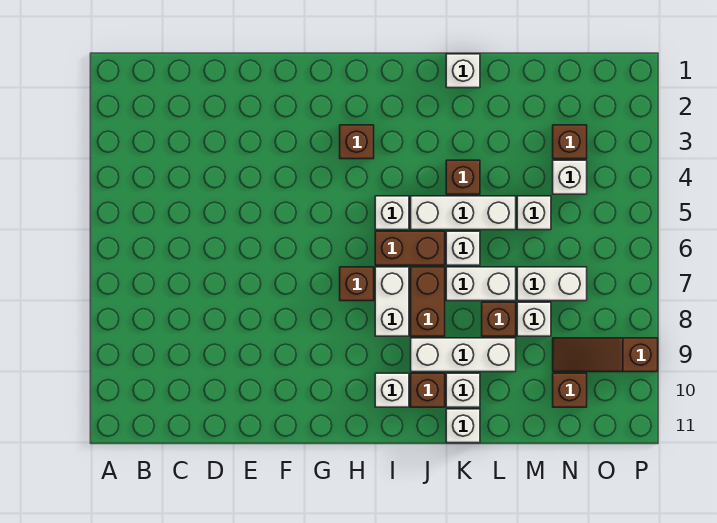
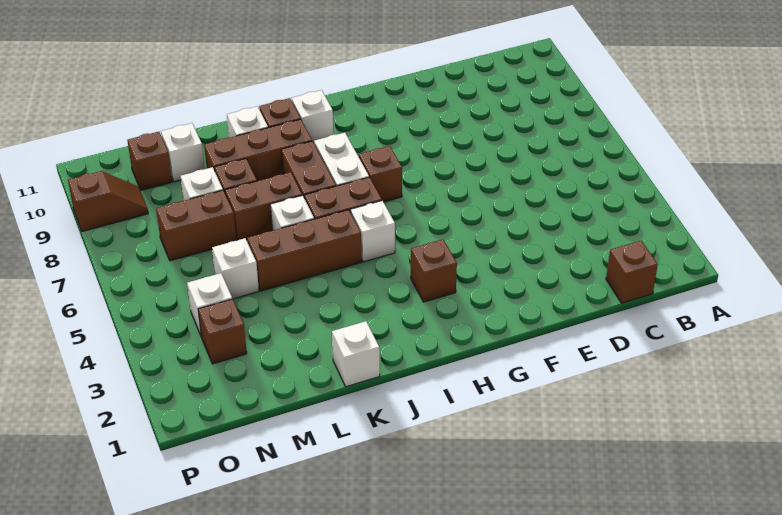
white 1x3 brick [411,196,516,230] -> brown 1x3 brick [247,210,362,291]
white 1x3 brick [411,338,516,372] -> brown 1x3 brick [204,119,312,181]
brown 1x1 brick [446,160,480,194] -> brown 1x1 brick moved to [606,240,658,303]
white 1x2 brick [446,267,516,301] -> brown 1x2 brick [225,172,302,240]
white 1x1 brick [446,409,480,443] -> white 1x1 brick moved to [161,123,205,182]
white 1x2 brick [517,267,587,301] -> brown 1x2 brick [156,190,236,261]
brown 1x3 slope [553,338,658,372] -> brown 1x2 slope [68,171,148,231]

